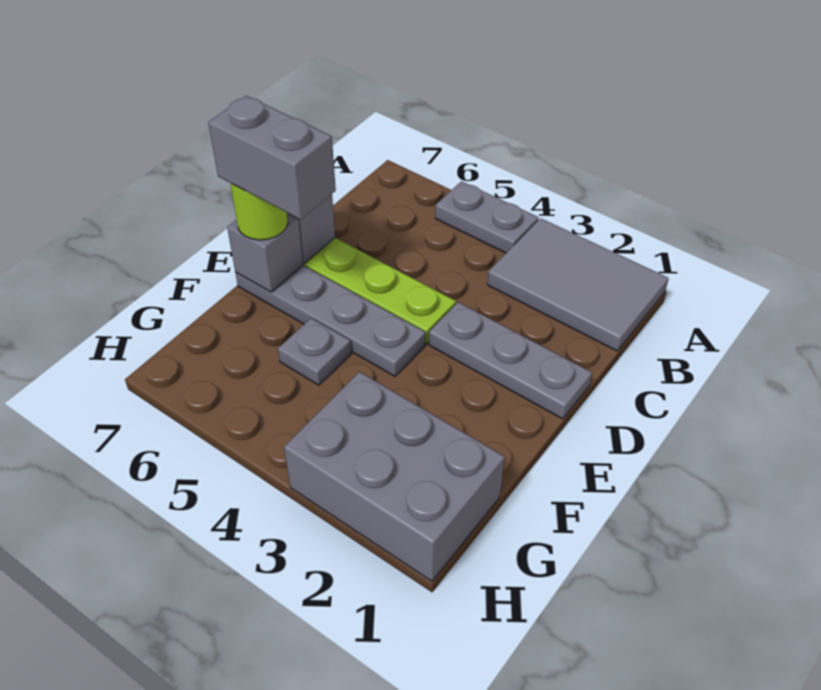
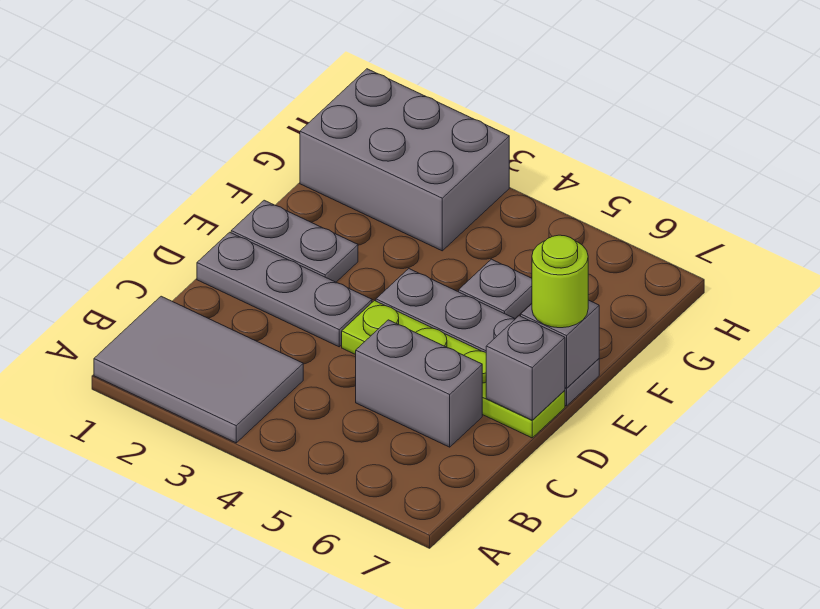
grey 1x2 plate [435,181,538,253] -> grey 1x2 plate moved to [231,200,358,282]
grey 1x2 brick [208,96,336,220] -> grey 1x2 brick moved to [356,320,482,447]

